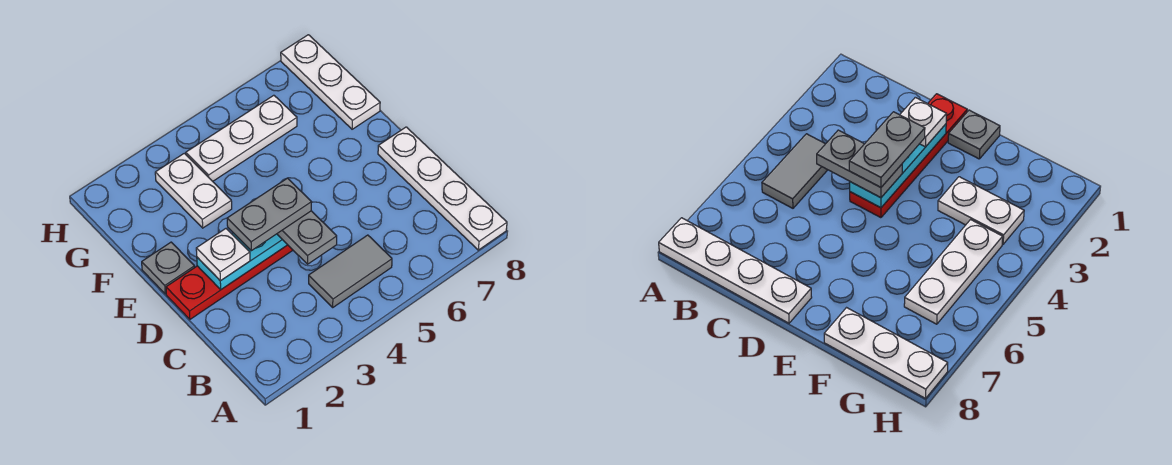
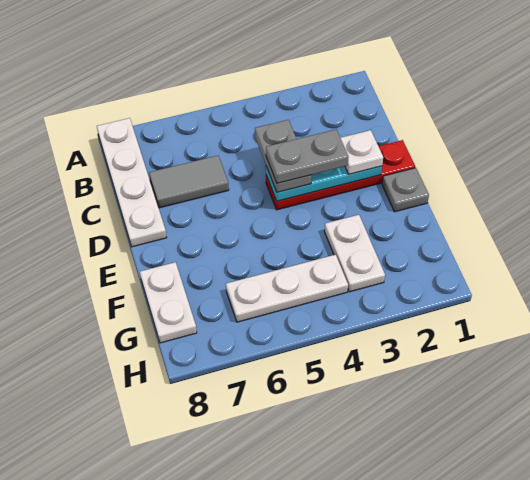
grey 1x2 tile [309,235,392,307] -> grey 1x2 tile moved to [149,156,229,208]
white 1x3 plate [281,35,380,129] -> white 1x2 plate [140,262,197,343]

